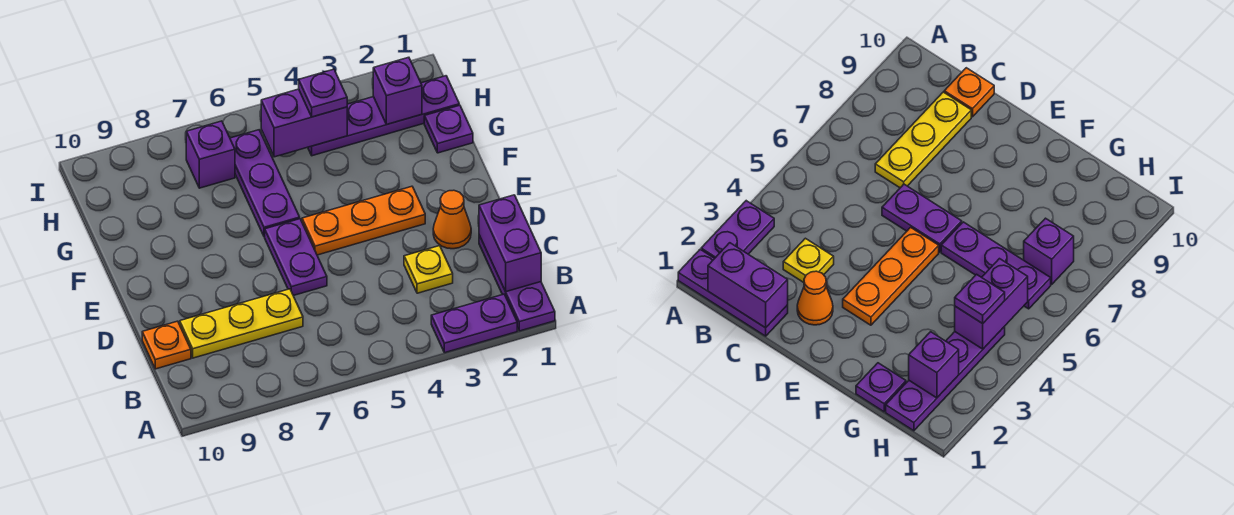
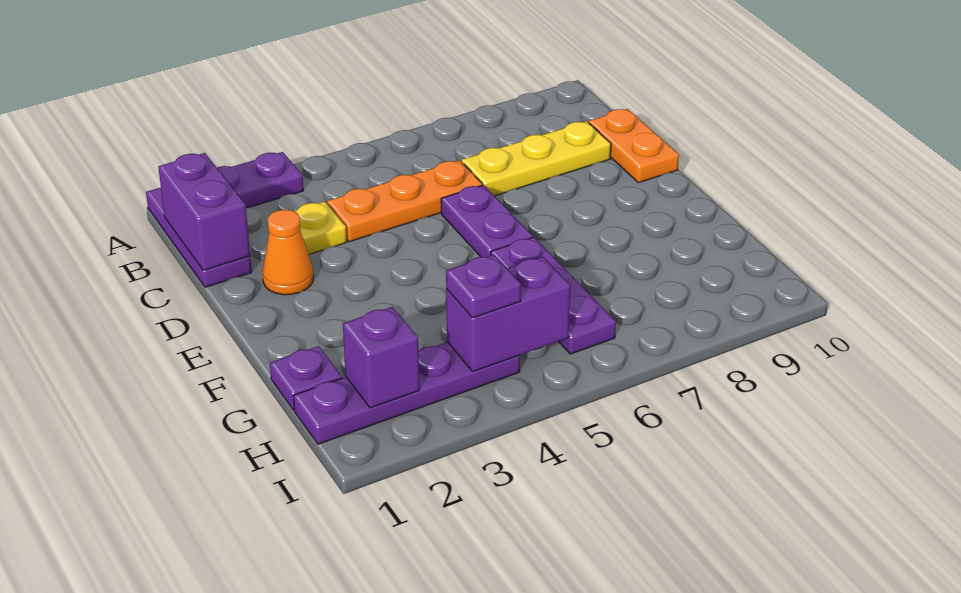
orange 1x1 plate [142,321,191,369] -> orange 1x2 plate [589,109,679,183]
orange 1x3 plate [302,186,425,255] -> orange 1x3 plate moved to [327,160,482,242]
purple 1x1 brick [186,121,235,188] -> none

